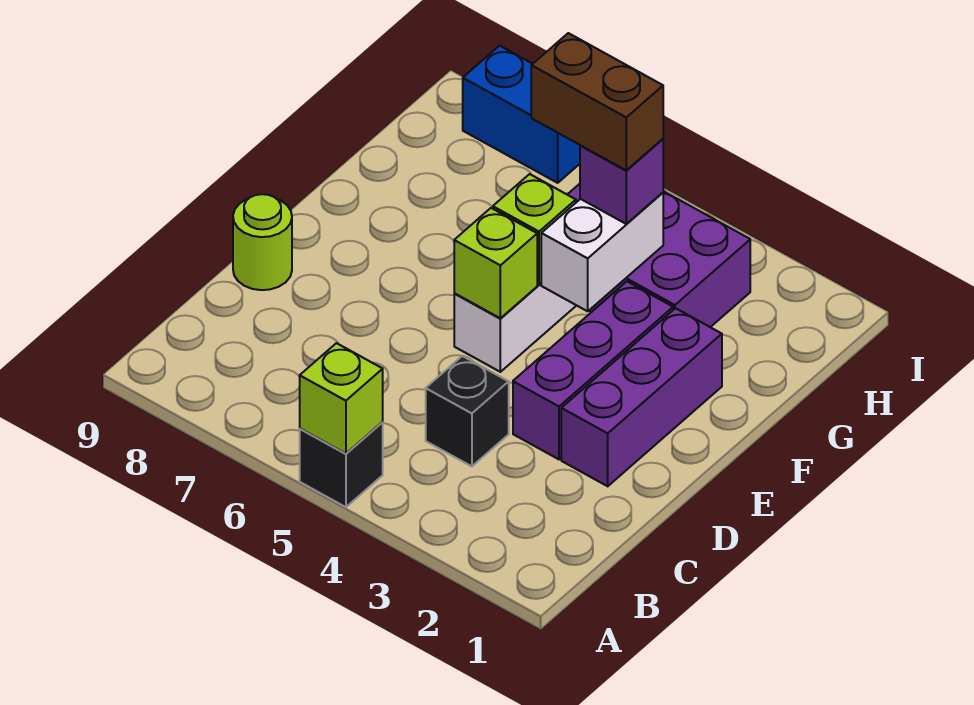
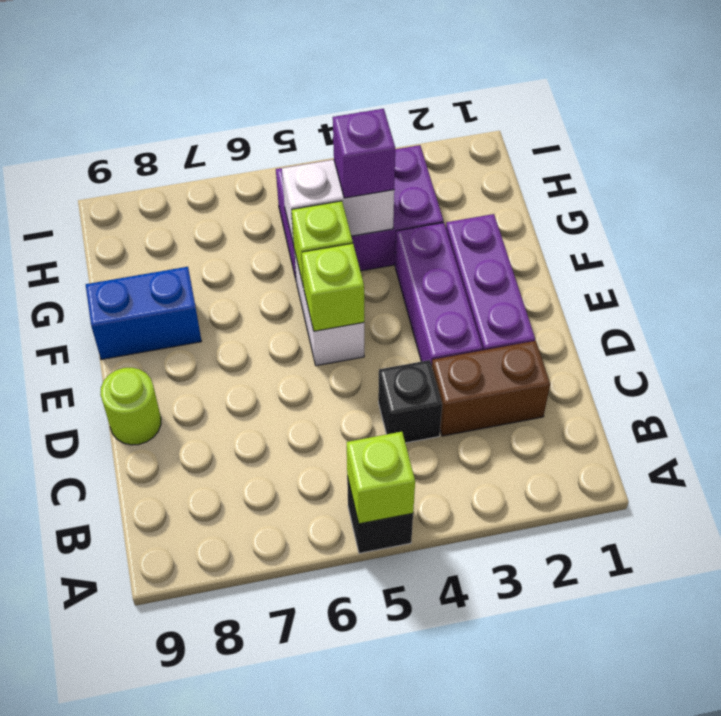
white 1x2 brick [541,193,663,311] -> white 1x2 brick turned to [282,160,394,245]
brown 1x2 brick [531,33,663,171] -> brown 1x2 brick moved to [432,341,550,436]
blue 1x2 brick [463,46,580,183] -> blue 1x2 brick moved to [86,267,201,360]

